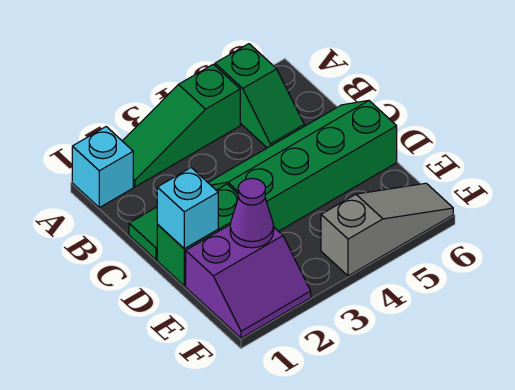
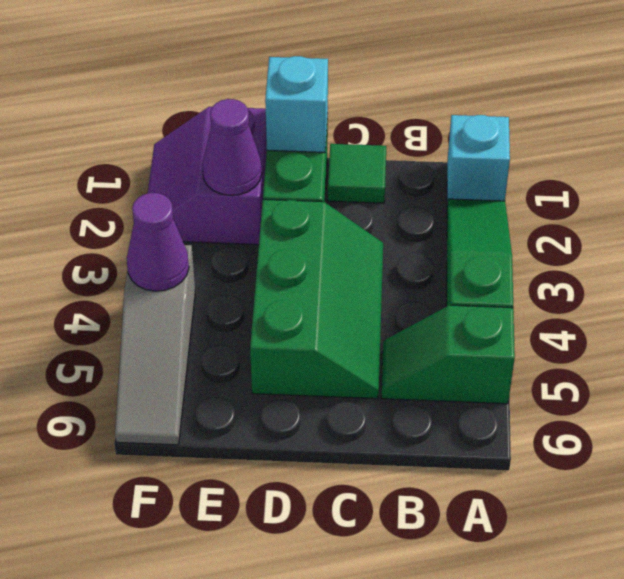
green 2x4 slope [208,100,397,231] -> green 2x3 slope [250,199,383,399]
none -> purple 1x1 cone [127,193,189,291]

